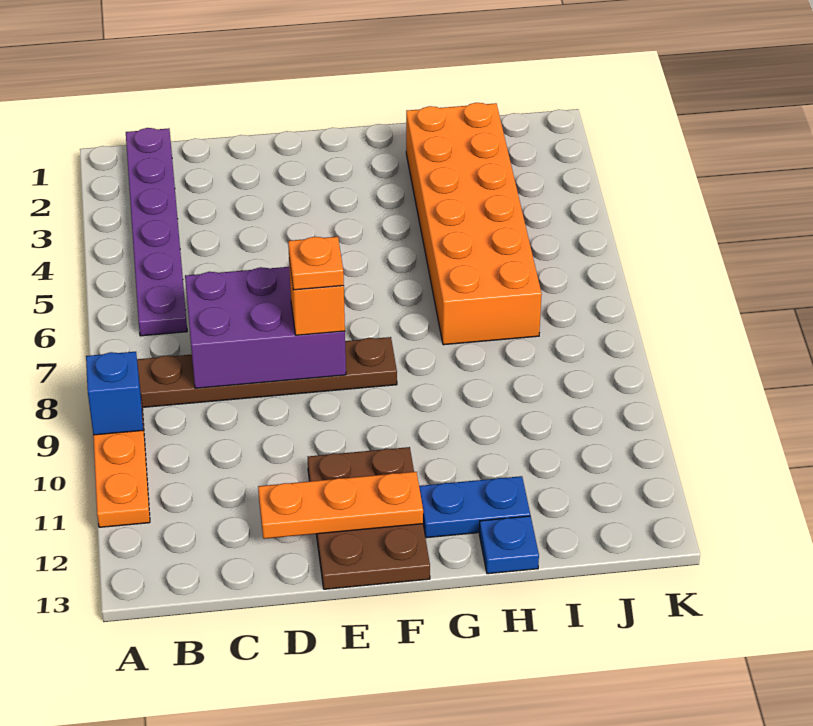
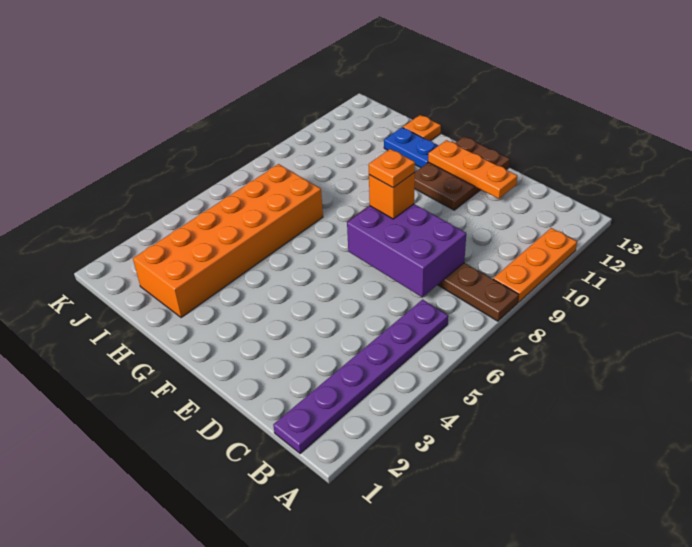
blue 1x1 brick [86,352,143,435] -> none
blue 1x1 plate [479,516,539,574] -> orange 1x1 plate [403,115,441,141]

